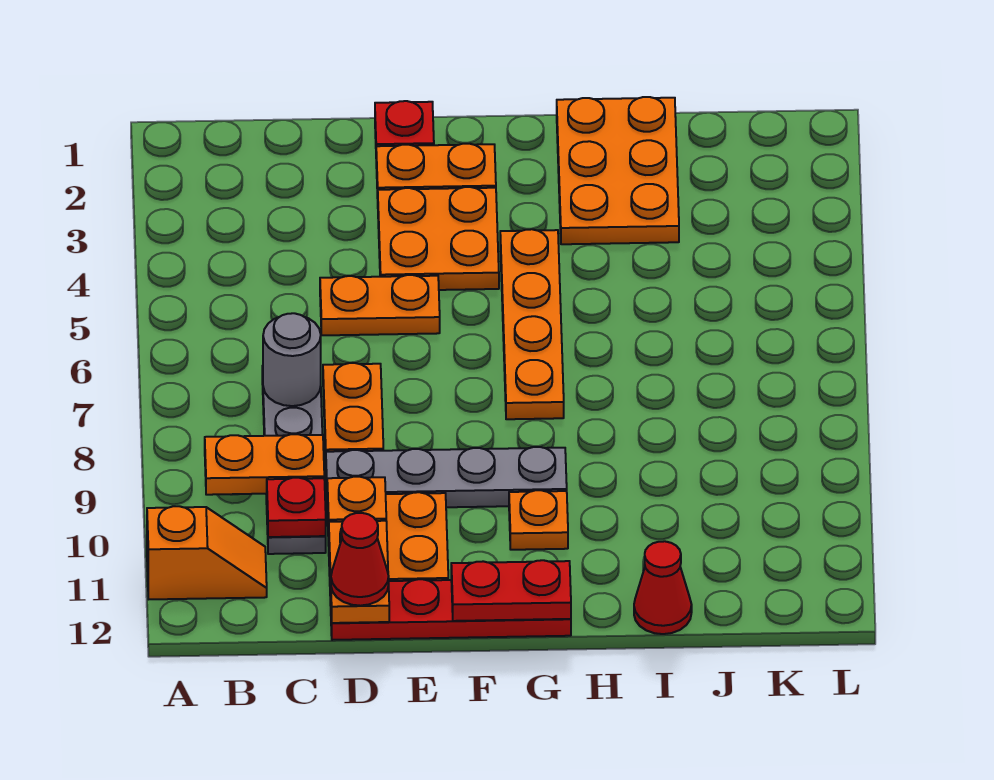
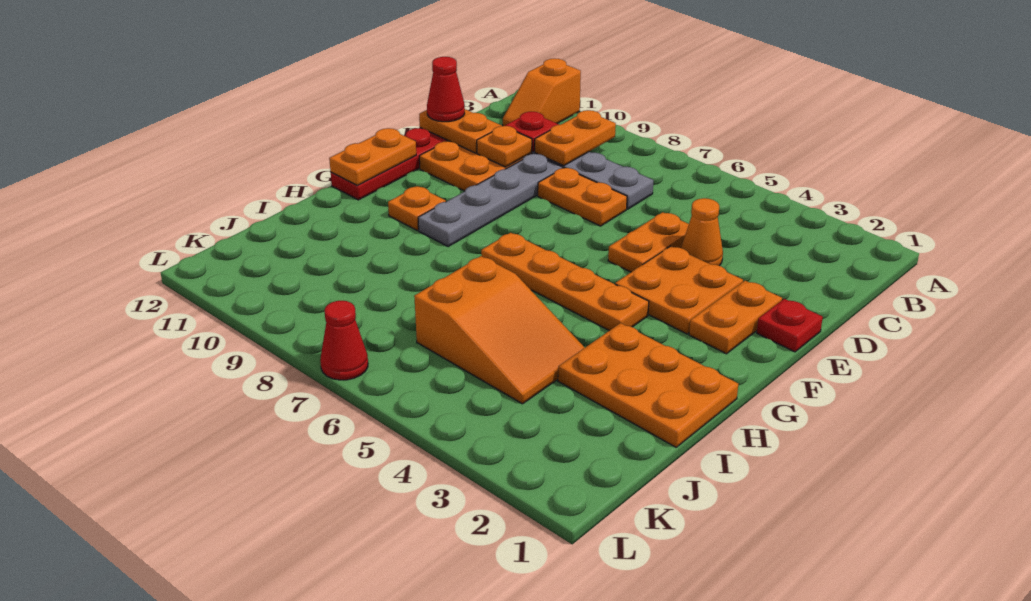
grey 1x1 round brick [263,313,321,406] -> none
none -> orange 1x1 cone [681,198,723,266]
red 1x2 plate [451,560,571,621] -> orange 1x2 plate [329,128,416,185]
none -> orange 2x3 slope [414,256,585,404]
red 1x1 cone [634,541,692,634] -> red 1x1 cone moved to [320,301,368,380]

